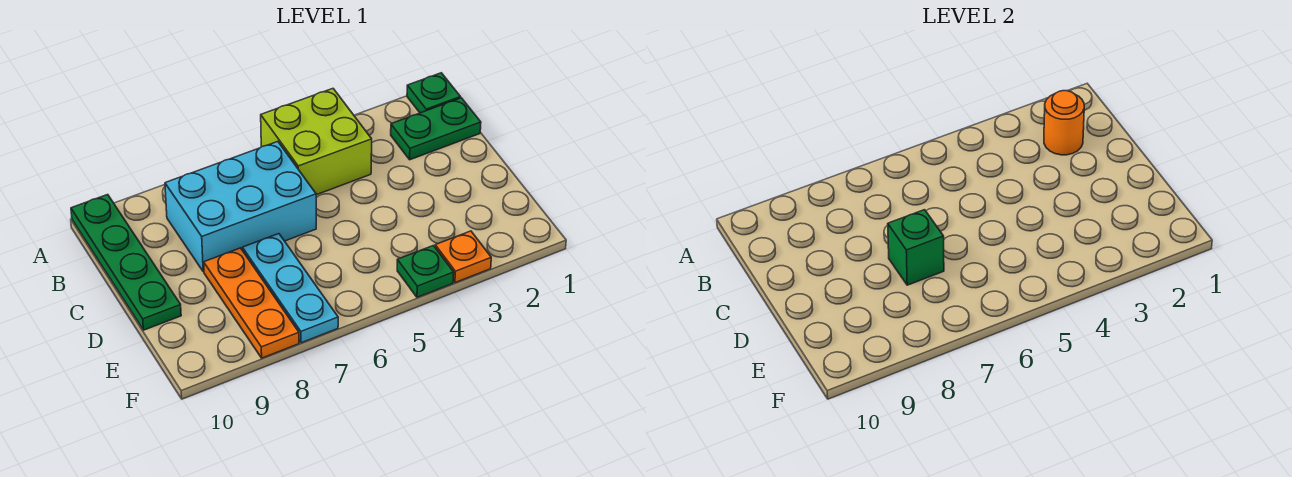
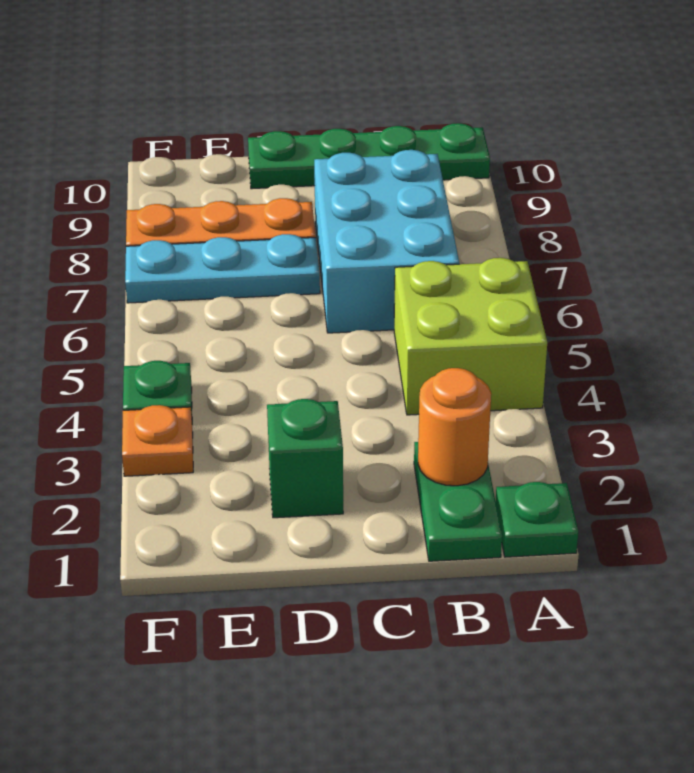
green 1x1 brick [888,210,944,285] -> green 1x1 brick moved to [267,399,343,518]

